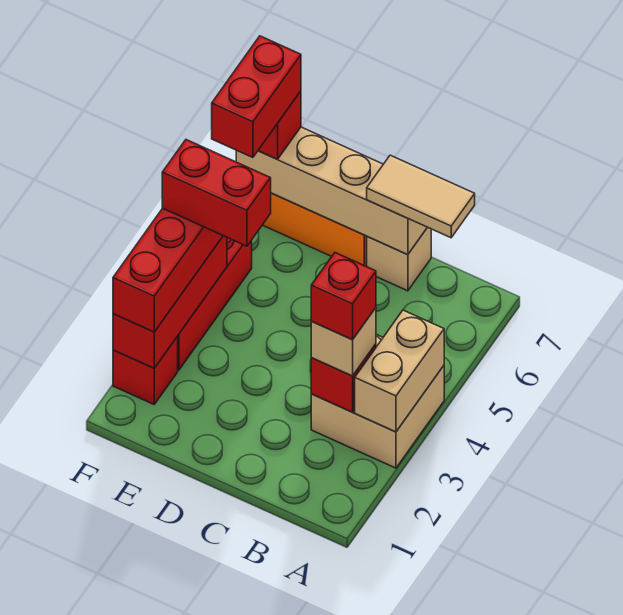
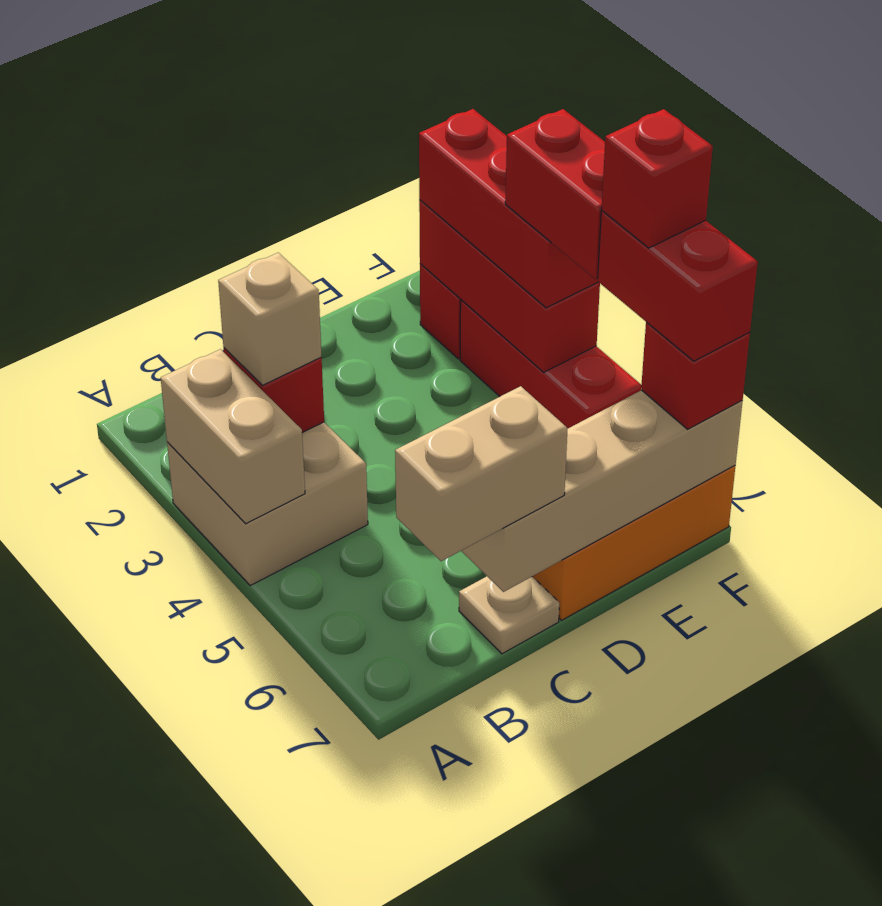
red 1x1 brick [311,253,376,340] -> red 1x1 brick moved to [601,109,713,248]
tan 1x2 tile [367,155,475,238] -> tan 1x2 brick [395,386,568,561]
tan 1x1 brick [367,227,431,291] -> tan 1x1 plate [459,576,559,654]
red 1x2 brick [162,140,271,246] -> red 1x2 brick turned to [505,109,605,279]

